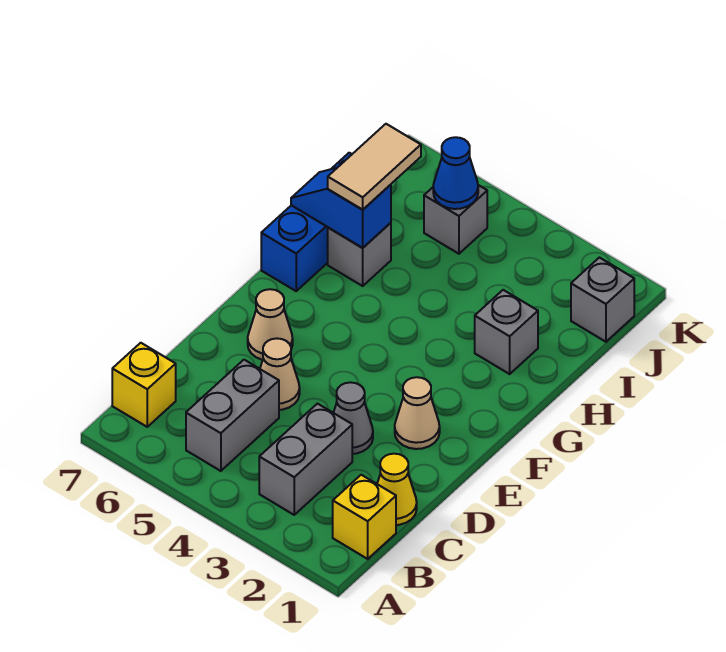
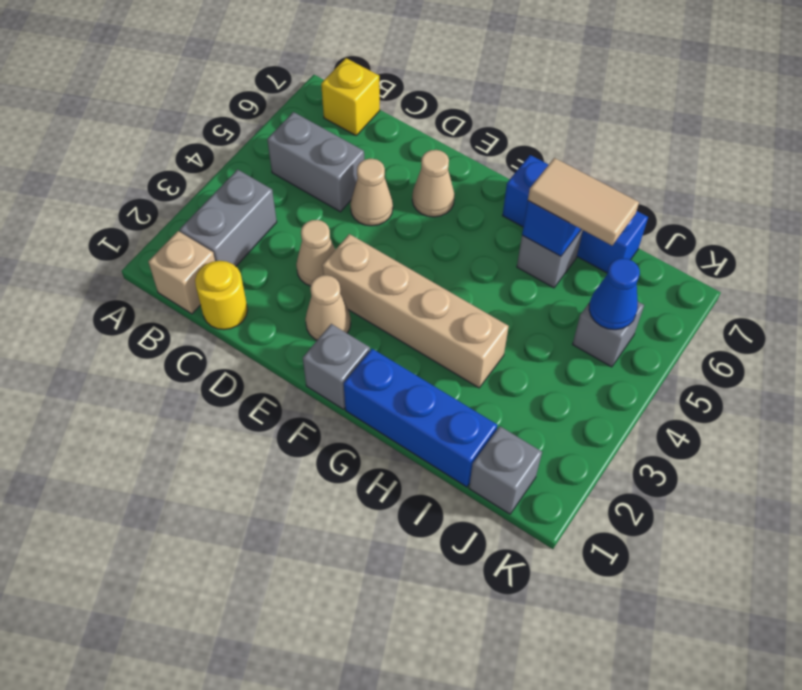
yellow 1x1 brick [333,475,396,559] -> tan 1x1 brick [148,231,215,314]
grey 1x2 brick [259,404,352,515] -> grey 1x2 brick turned to [180,170,277,266]
yellow 1x1 cone [377,454,417,525] -> yellow 1x1 round brick [195,261,248,330]
grey 1x1 cone [334,382,373,454] -> tan 1x1 cone [296,220,335,286]
none -> tan 1x4 brick [322,234,509,388]
none -> blue 1x3 brick [344,349,497,487]
grey 1x1 brick [475,290,538,374] -> grey 1x1 brick moved to [303,324,370,409]

